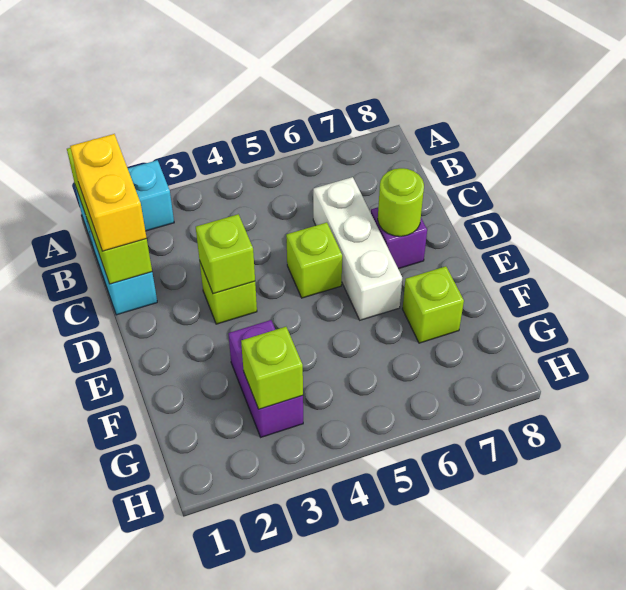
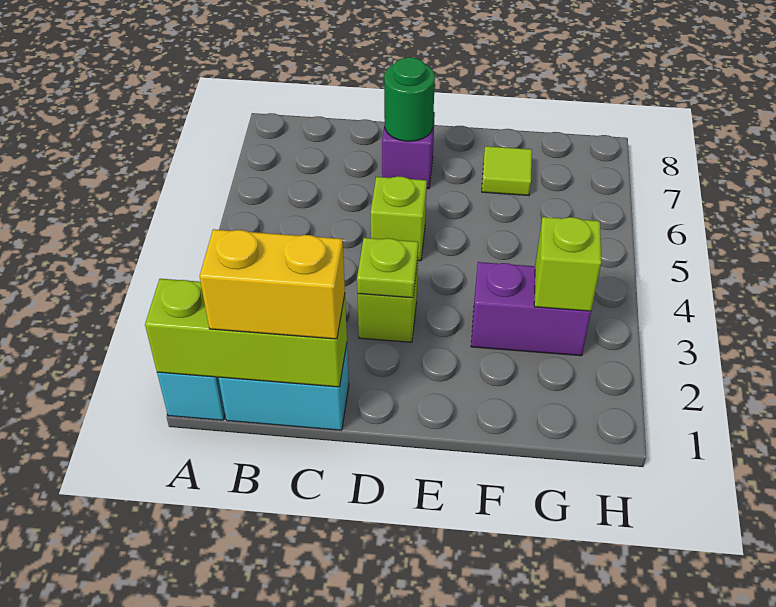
white 1x3 brick [313,177,402,320] -> none
lime 1x1 brick [196,214,255,294] -> lime 1x1 plate [357,238,418,298]
lime 1x1 round brick [378,168,424,236] -> green 1x1 round brick [384,57,435,141]
lime 1x1 brick [403,266,464,343] -> lime 1x1 tile [482,146,532,196]

